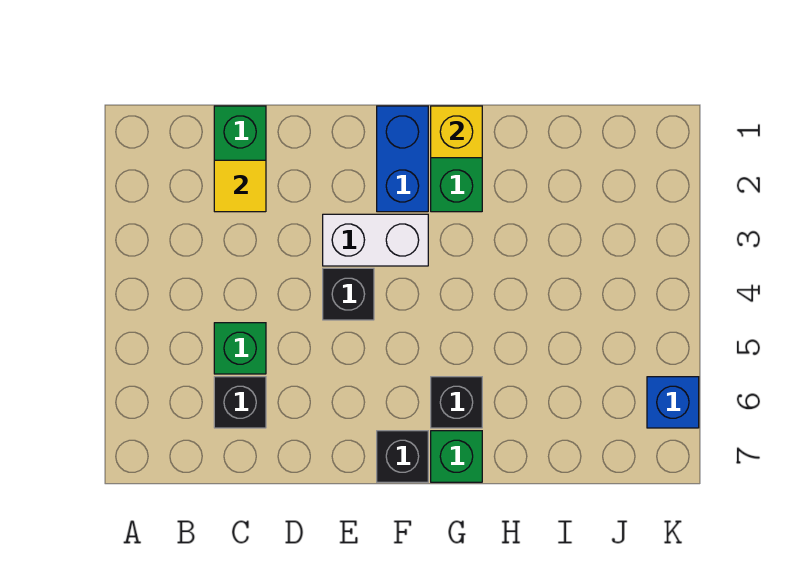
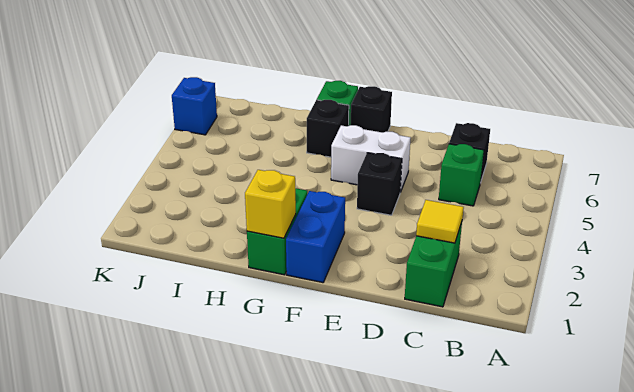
white 1x2 brick [323,214,428,266] -> white 1x2 brick moved to [331,125,411,192]

